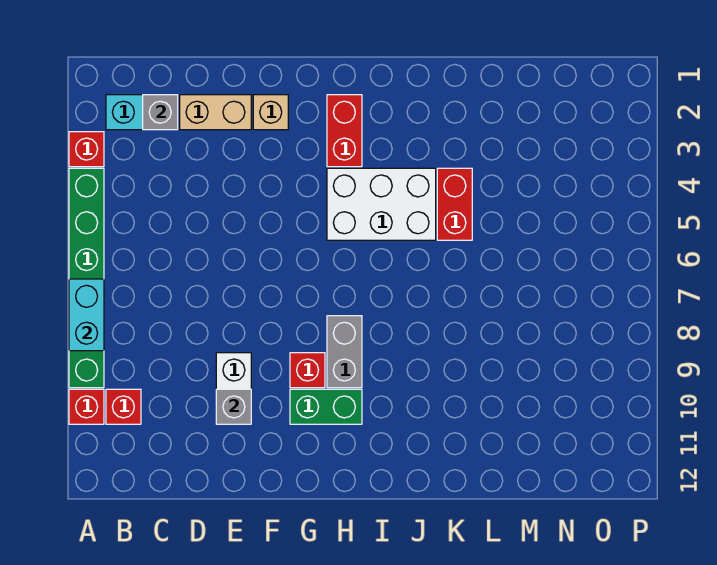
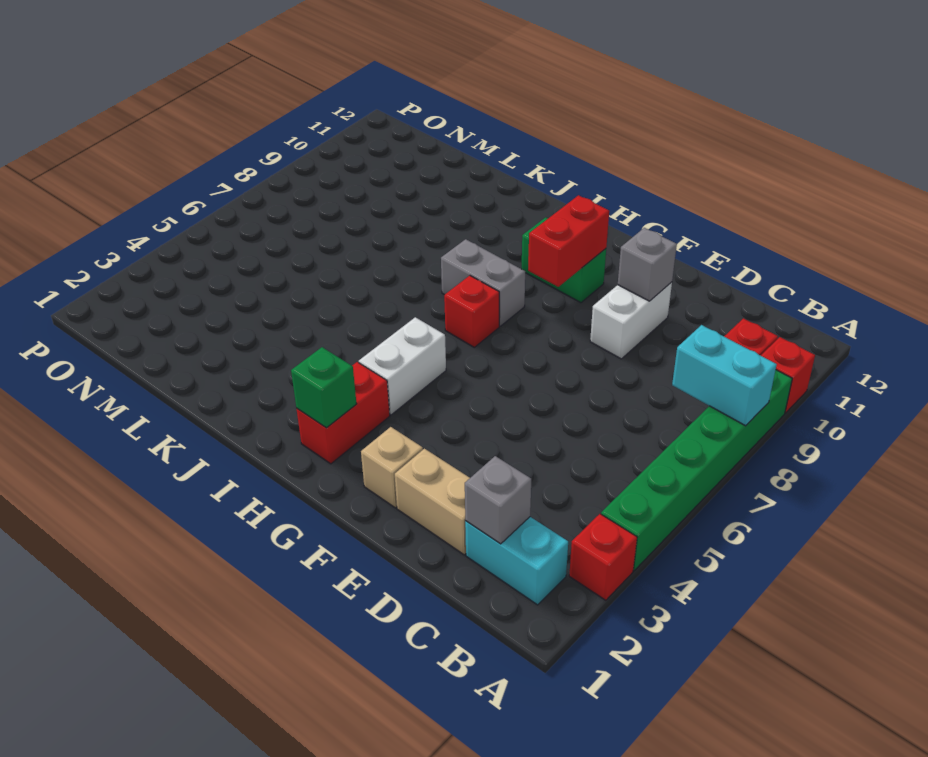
cyan 1x2 brick [69,279,104,351] -> cyan 1x2 brick turned to [672,325,777,426]
red 1x1 brick [290,353,325,388] -> red 1x1 brick moved to [444,276,499,347]
none -> green 1x1 brick [291,347,356,428]
white 2x3 brick [327,168,436,240] -> white 1x2 brick [359,317,446,415]
grey 1x2 brick [327,316,362,388] -> grey 1x2 brick turned to [441,239,525,326]
red 1x2 brick [437,168,472,240] -> red 1x2 brick moved to [528,195,609,287]

